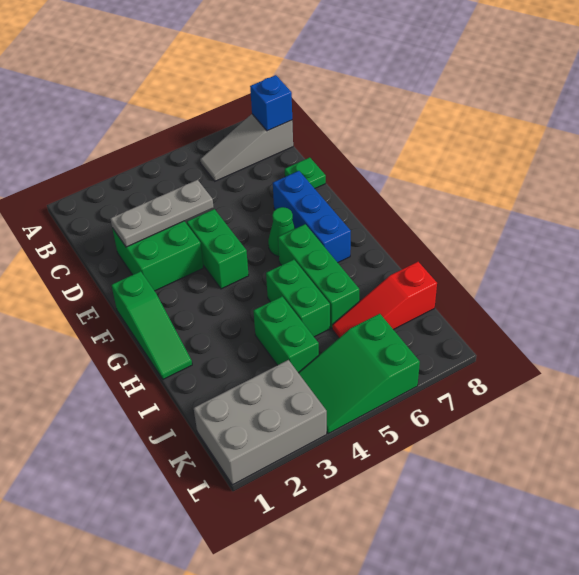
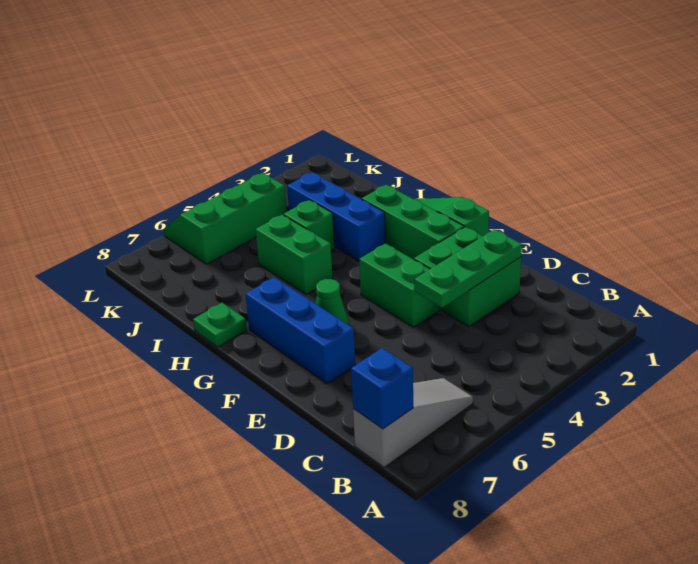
grey 1x3 plate [110,180,214,247] -> green 1x3 plate [414,230,522,307]
green 1x1 plate [285,157,326,189] -> green 1x1 plate moved to [193,303,247,347]
green 1x3 brick [278,224,359,328] -> green 1x3 brick moved to [362,185,464,259]
none -> blue 1x3 brick [287,172,385,261]
green 1x2 brick [253,297,319,373] -> green 1x1 brick [284,200,335,250]
red 1x3 slope [332,262,437,338] -> none
grey 2x3 brick [194,360,327,485] -> none
green 2x3 slope [299,314,420,434] -> green 2x3 slope turned to [163,173,287,264]

